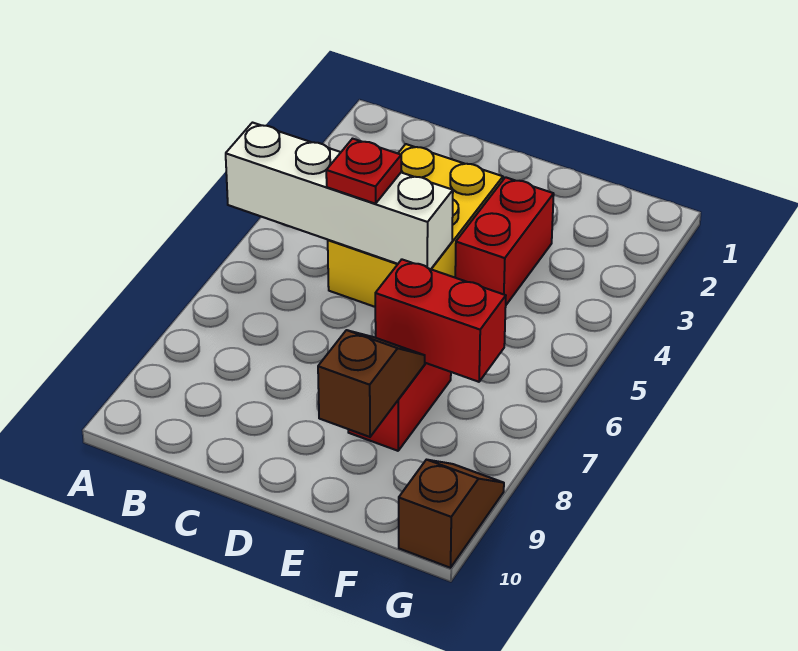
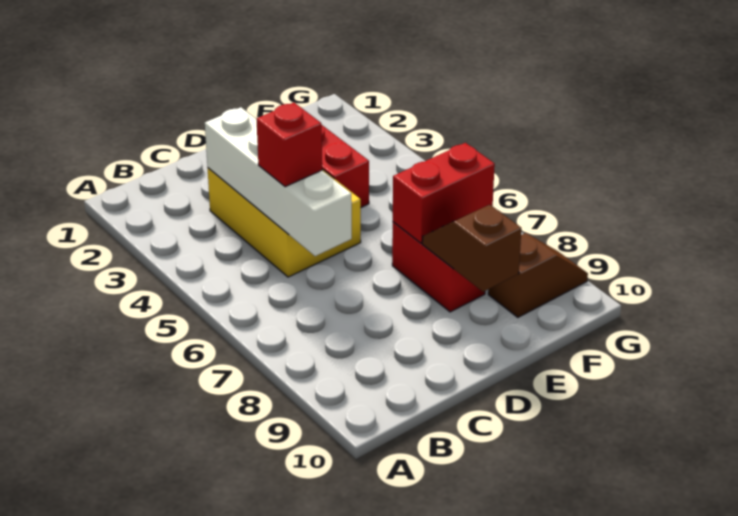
white 1x4 brick [226,123,453,269] -> white 1x4 brick turned to [205,107,352,256]
red 1x1 plate [326,139,401,204] -> red 1x1 brick [257,103,322,187]
brown 1x2 slope [399,460,504,568] -> brown 1x2 slope turned to [488,233,588,317]

